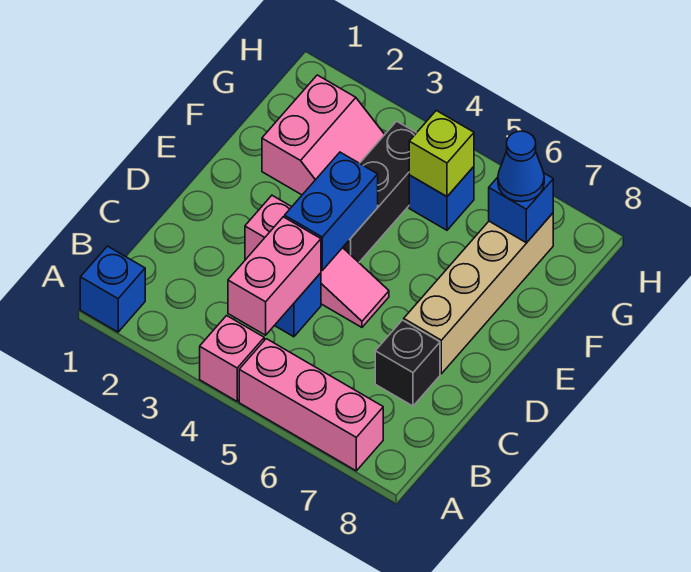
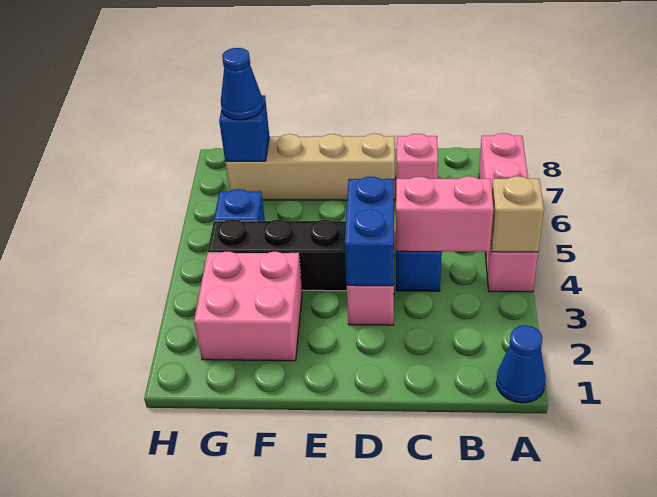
blue 1x1 brick [80,246,145,332] -> blue 1x1 cone [496,325,546,403]
none -> tan 1x1 brick [491,176,544,252]
black 1x1 brick [375,320,440,406] -> pink 1x1 brick [397,134,438,179]
blue 1x2 brick [285,152,378,270] -> blue 1x2 brick turned to [345,177,394,286]
pink 2x2 slope [262,75,385,195] -> pink 2x2 brick [194,252,302,361]
lime 1x1 brick [409,110,474,197] -> none

